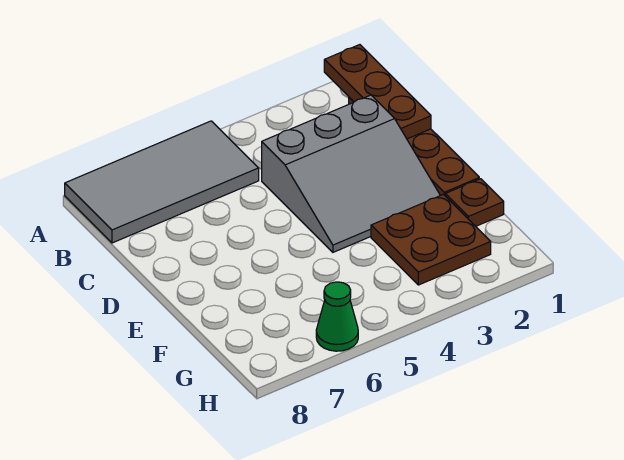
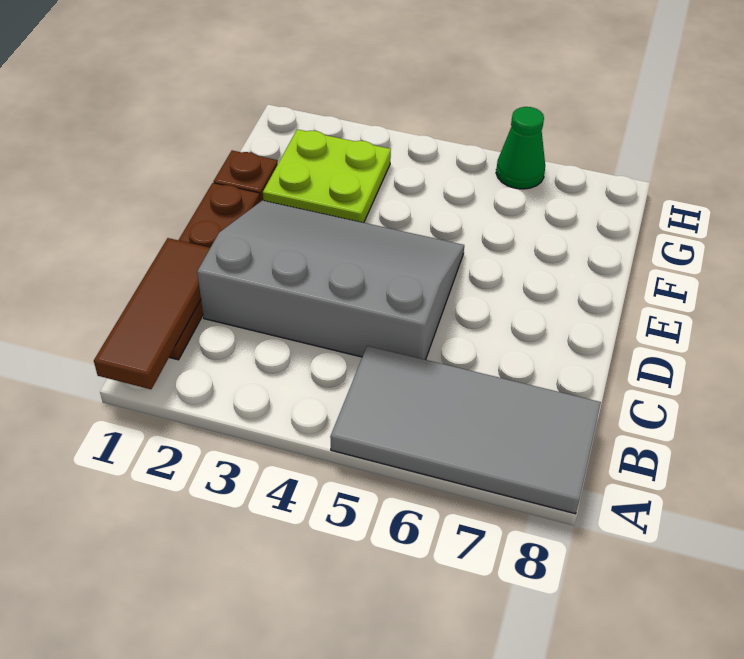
brown 1x3 plate [324,45,431,139] -> brown 1x3 tile [94,238,210,389]
grey 3x3 slope [262,95,440,252] -> grey 3x4 slope [197,200,464,360]
brown 2x2 plate [371,194,491,285] -> lime 2x2 plate [263,129,391,223]

